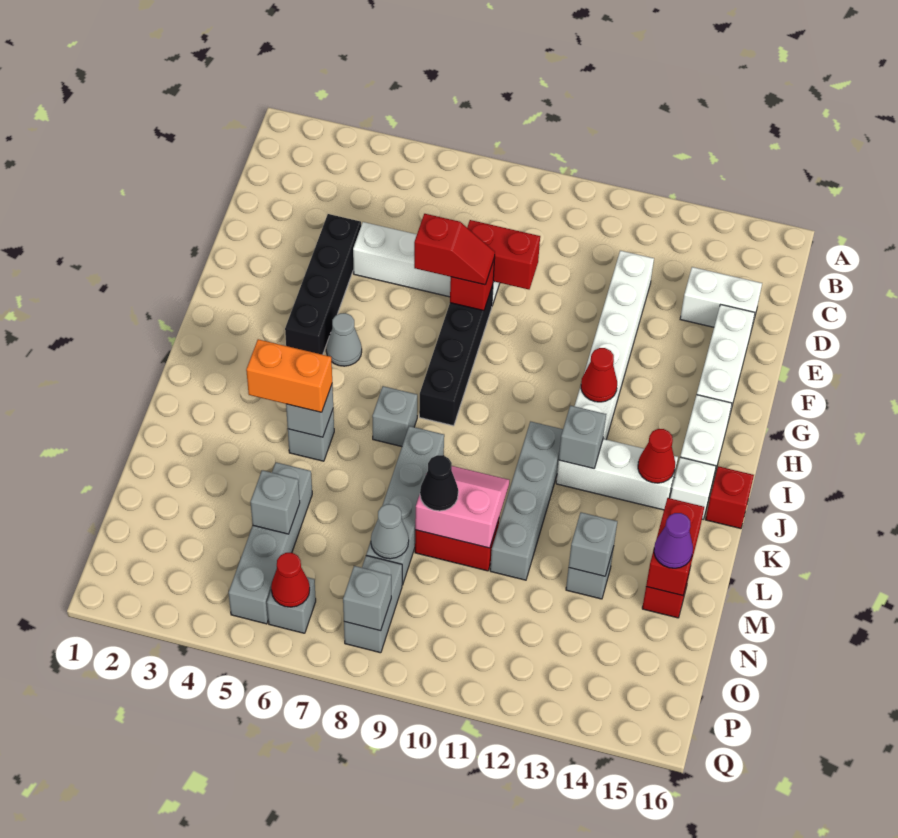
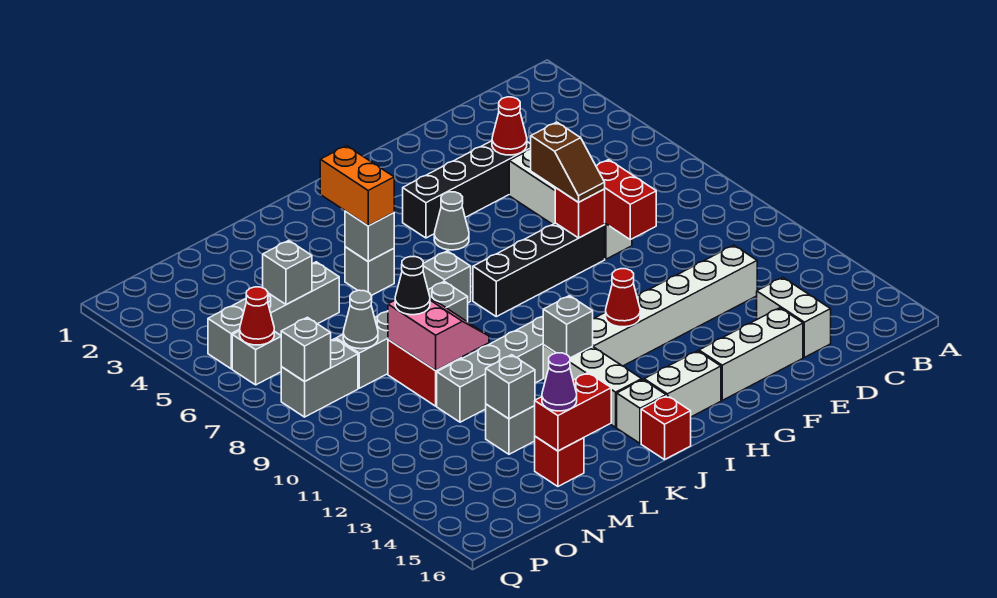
red 1x2 slope [414,214,495,285] -> brown 1x2 slope [531,122,605,202]
red 1x1 cone [638,429,675,483] -> red 1x1 cone moved to [492,97,527,155]

